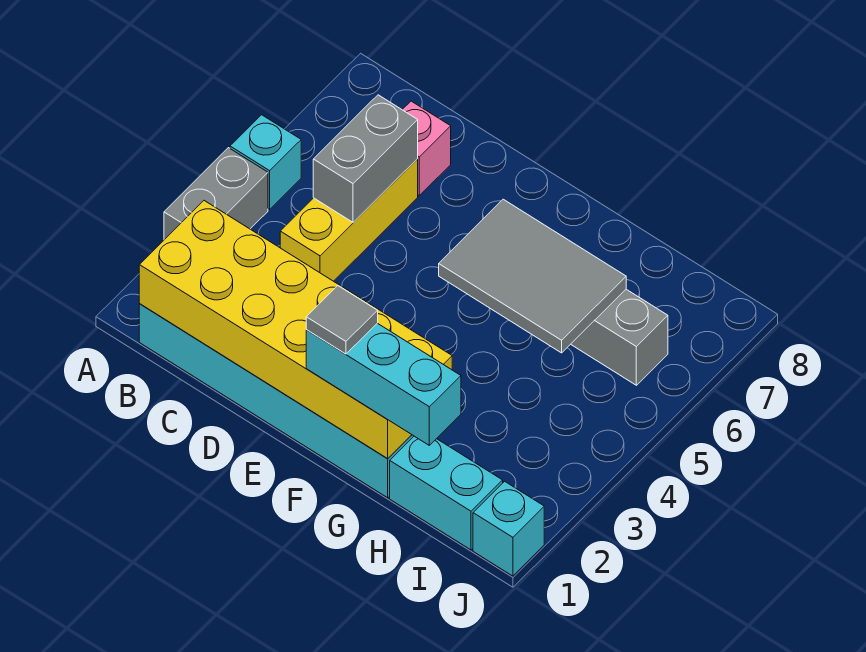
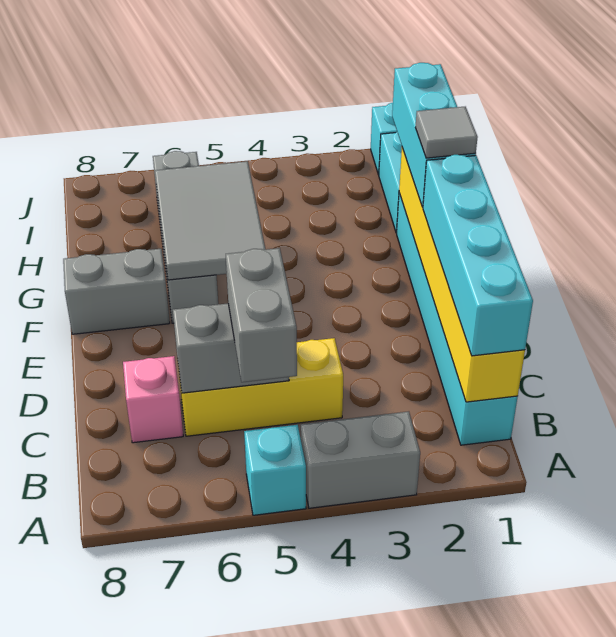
yellow 2x6 brick [139,201,452,459] -> yellow 1x6 brick [399,148,525,402]
none -> cyan 1x4 brick [423,155,533,356]
none -> grey 1x2 brick [226,248,297,382]
none -> grey 1x2 brick [63,249,170,334]

